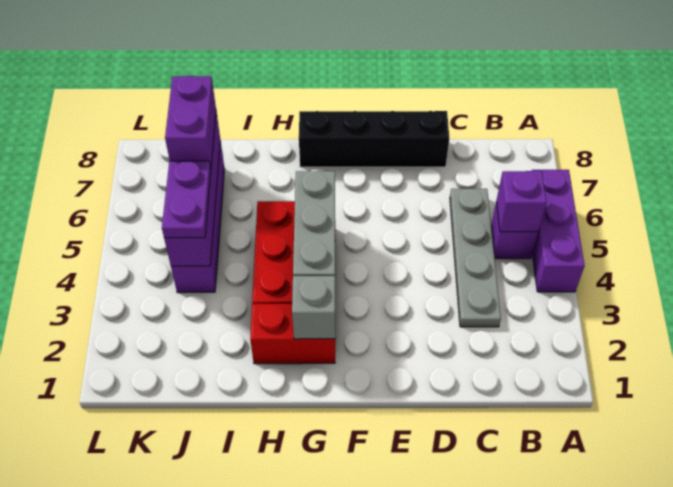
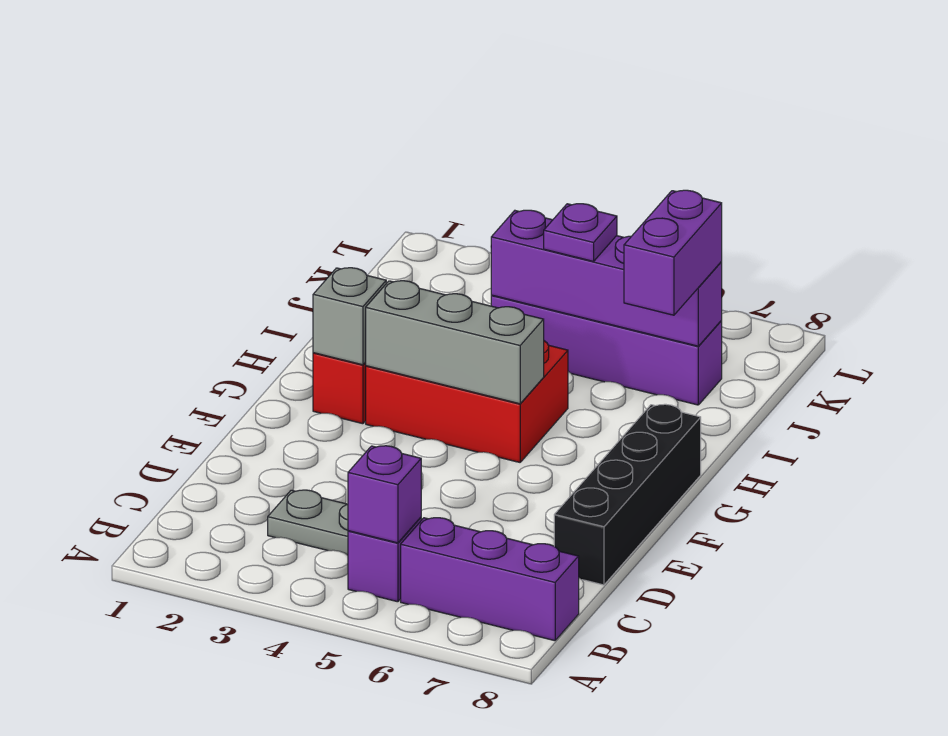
purple 1x3 brick [532,170,585,292] -> purple 1x3 brick moved to [401,518,579,641]
purple 1x2 plate [162,161,211,238] -> purple 1x1 plate [544,204,617,261]
purple 1x2 brick [165,75,216,169] -> purple 1x2 brick turned to [624,190,722,315]

